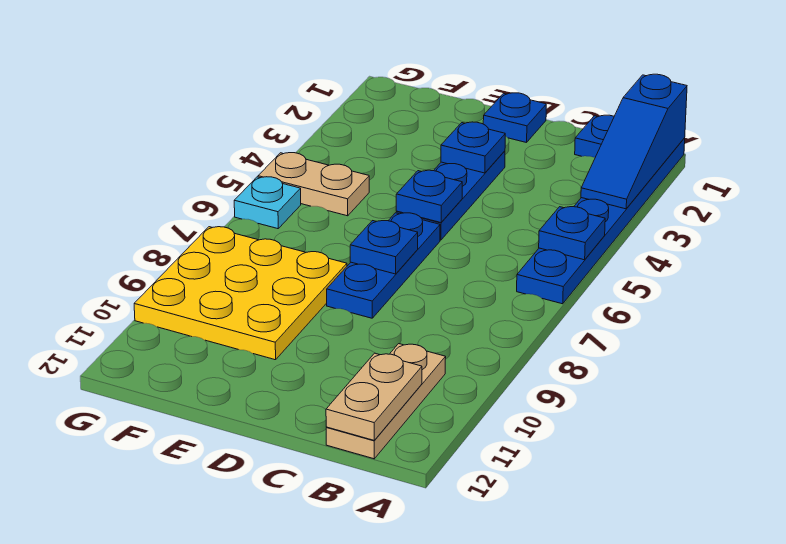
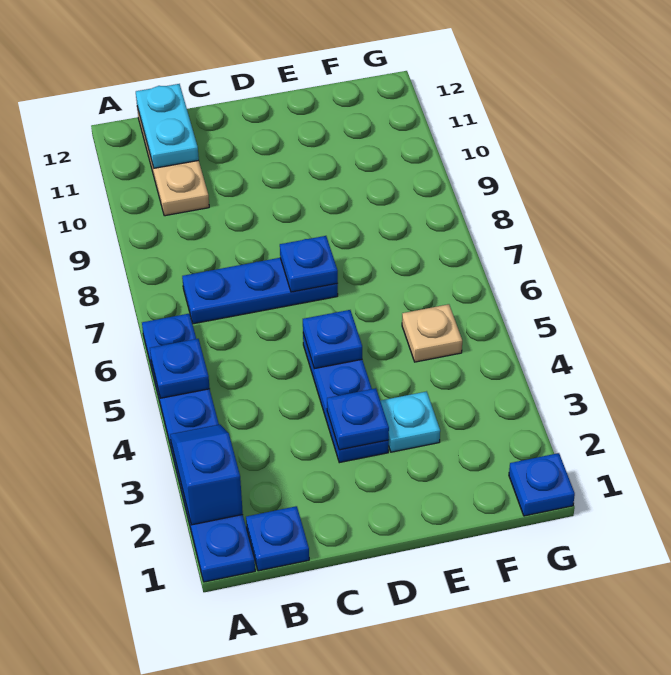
blue 1x3 slope [581,74,687,209] -> blue 1x2 slope [170,424,243,525]
tan 1x2 plate [326,353,422,440] -> cyan 1x2 plate [136,84,199,168]
blue 1x1 plate [483,93,546,143] -> blue 1x1 plate moved to [509,453,575,516]
blue 1x3 plate [327,213,440,318] -> blue 1x3 plate turned to [182,258,338,324]
yellow 3x3 plate [134,227,347,360] -> none
tan 1x2 plate [258,153,369,216] -> tan 1x1 plate [402,304,462,362]
cyan 1x1 plate [234,177,301,229] -> cyan 1x1 plate moved to [380,391,440,452]

